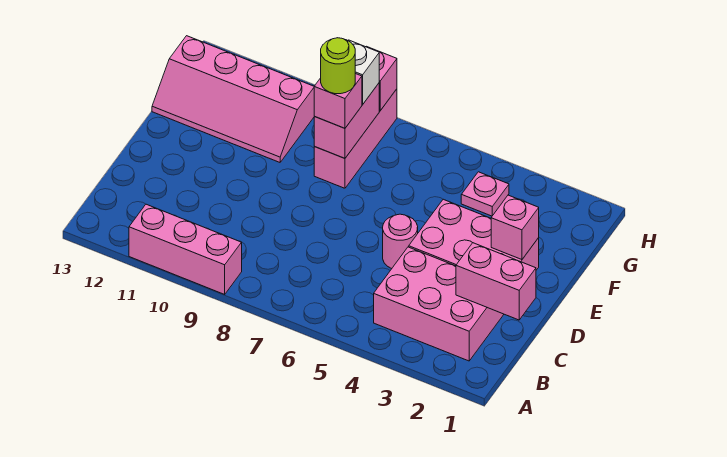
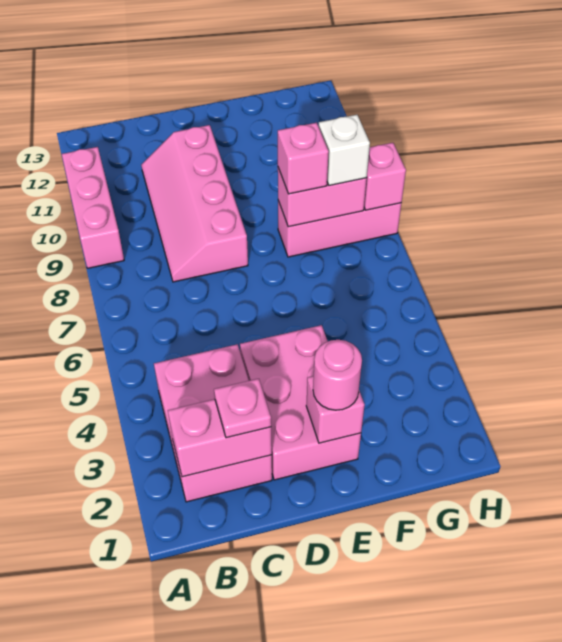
pink 1x2 brick [456,243,536,320] -> pink 1x2 brick turned to [168,399,272,477]
pink 1x1 round brick [383,214,418,269] -> pink 1x1 round brick moved to [313,340,362,410]
lime 1x1 round brick [321,38,355,94] -> none
pink 2x4 slope [152,36,315,162] -> pink 2x4 slope moved to [141,125,248,282]
pink 1x1 plate [461,172,509,216] -> pink 1x1 plate moved to [214,379,271,438]

